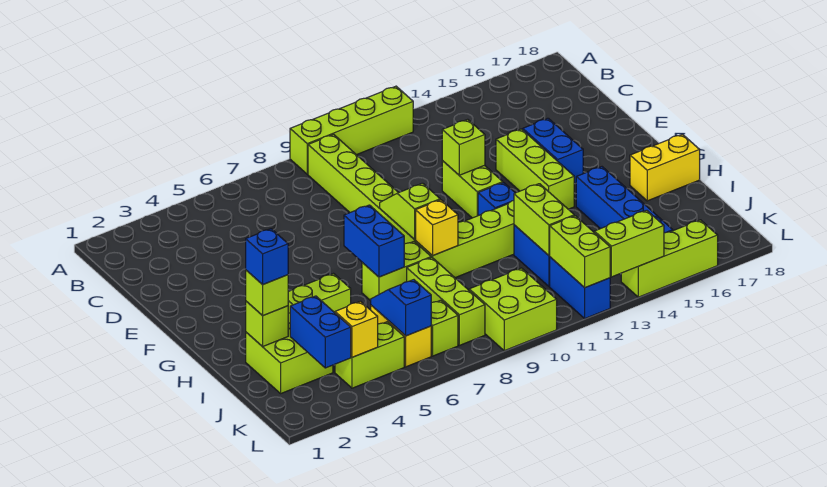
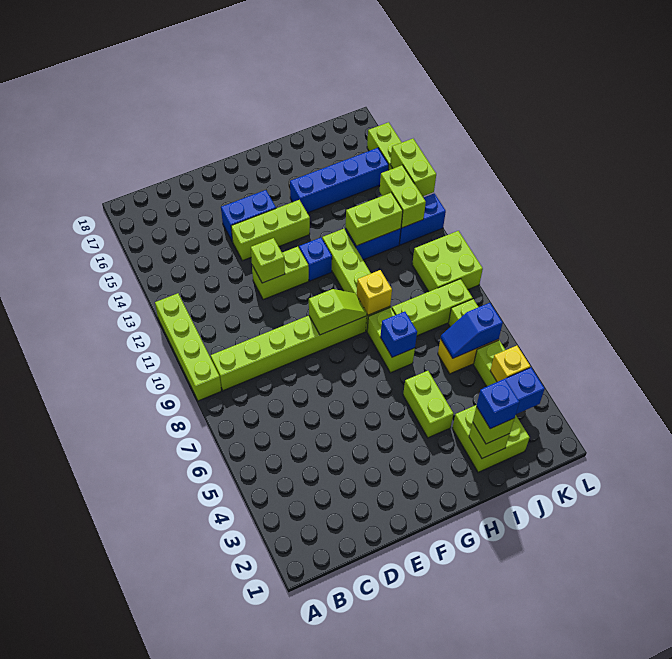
lime 1x2 slope [380,183,440,240] -> lime 1x2 slope turned to [309,289,367,335]
blue 1x2 brick [344,205,404,277] -> blue 1x1 brick [381,312,417,357]
yellow 1x2 brick [630,134,700,201] -> none
lime 1x2 brick [549,216,610,288] -> lime 1x2 brick turned to [380,165,426,228]

